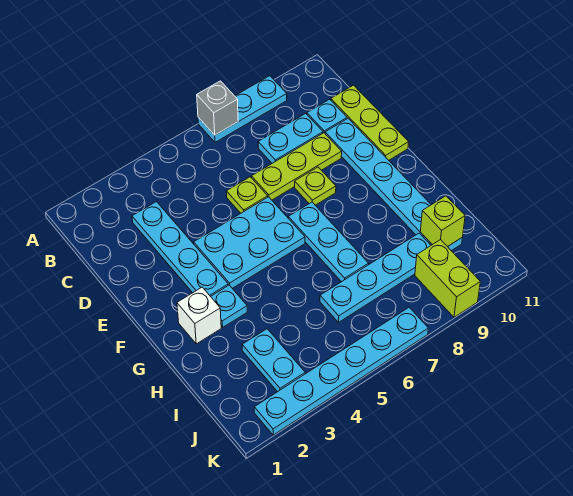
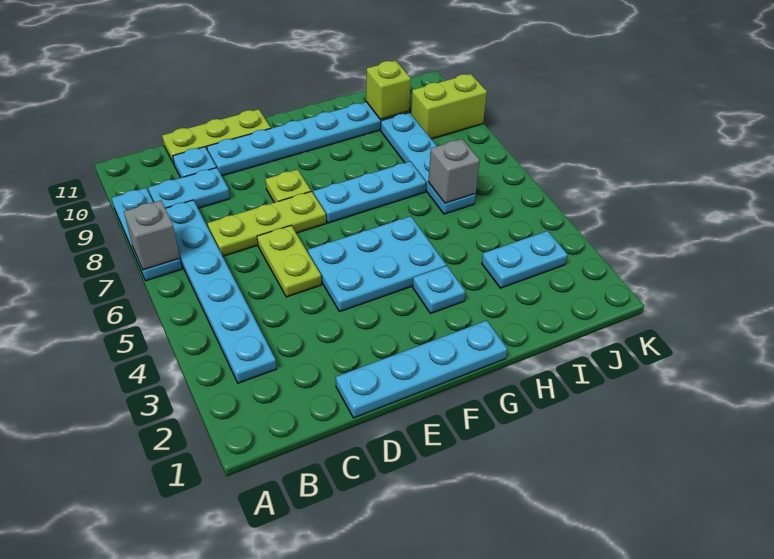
cyan 1x4 plate [132,202,228,296] -> cyan 1x4 plate moved to [336,321,507,418]
cyan 1x2 plate [258,113,323,163] -> cyan 1x2 plate turned to [148,168,230,208]
lime 1x1 plate [226,177,268,213] -> lime 1x2 plate [257,226,321,297]
lime 1x3 plate [252,133,342,200] -> lime 1x3 plate turned to [208,191,326,256]
cyan 2x3 plate [194,197,305,288] -> cyan 2x3 plate turned to [308,216,446,312]
white 1x1 brick [177,287,221,344] -> none
none -> grey 1x1 brick [428,139,480,203]
cyan 1x6 plate [254,307,428,435] -> cyan 1x6 plate moved to [165,200,276,383]

